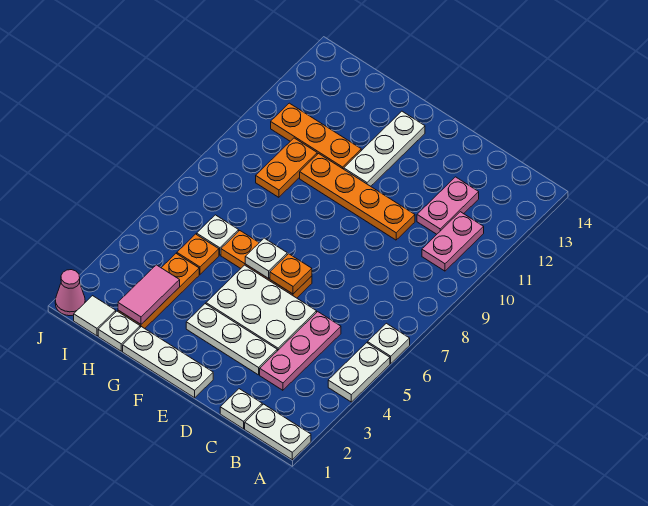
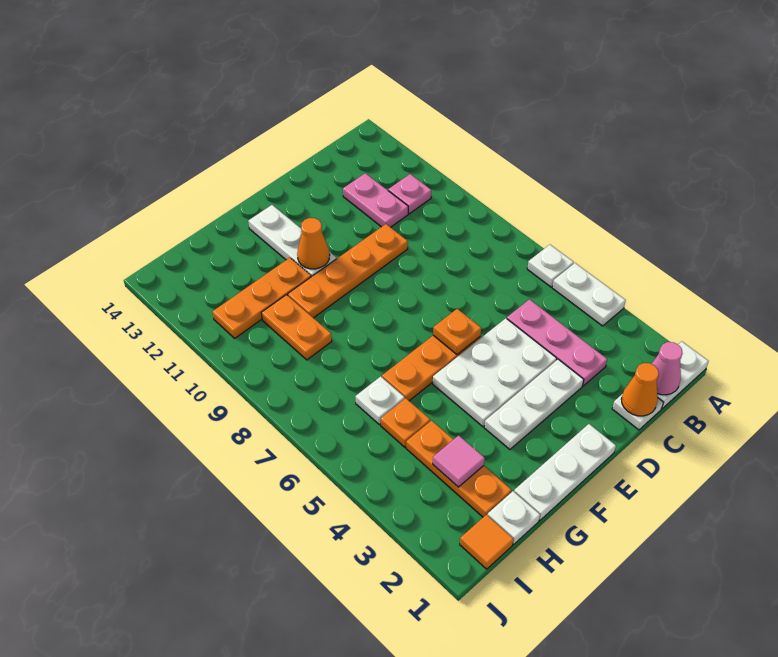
pink 1x2 plate [422,212,484,271] -> pink 1x1 plate [388,174,431,214]
none -> orange 1x1 cone [621,363,659,416]
white 1x1 plate [245,238,287,279] -> none
none -> orange 1x1 cone [297,218,330,269]
pink 1x2 tile [118,265,180,324] -> pink 1x1 tile [433,435,485,487]
white 1x1 tile [74,296,116,336] -> orange 1x1 tile [460,515,514,569]
pink 1x1 cone [55,270,85,316] -> pink 1x1 cone moved to [652,342,683,395]

